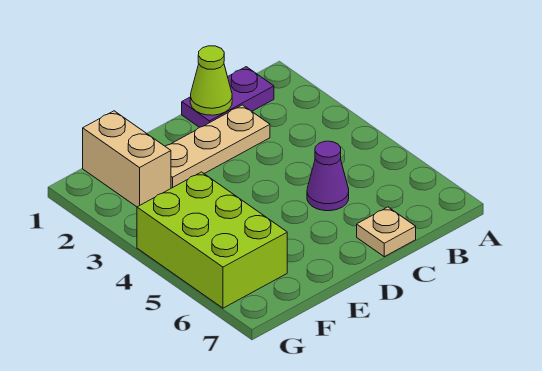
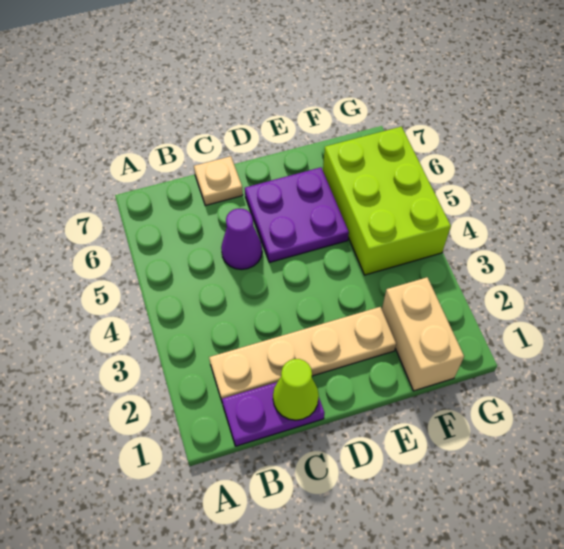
tan 1x3 plate [165,105,270,188] -> tan 1x4 plate [209,307,396,401]
none -> purple 2x2 plate [245,167,349,262]

